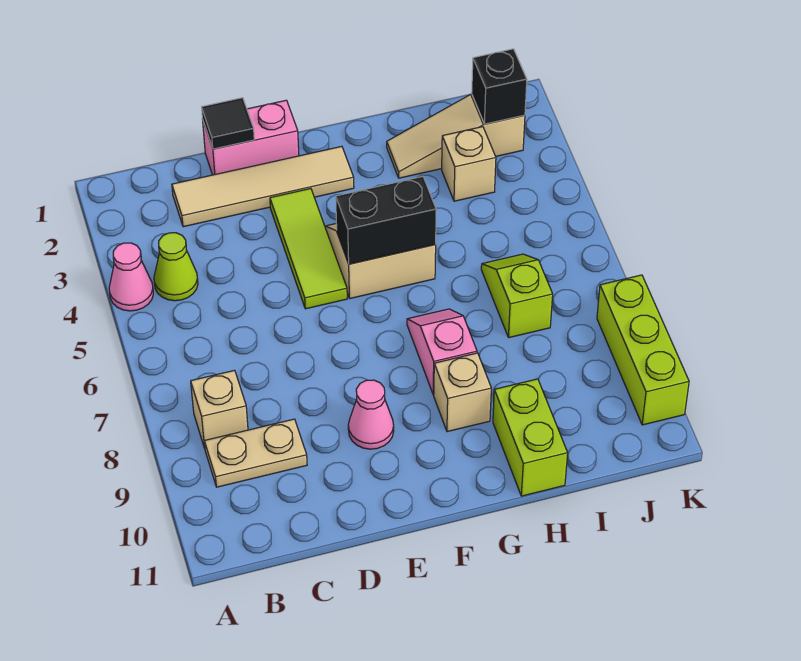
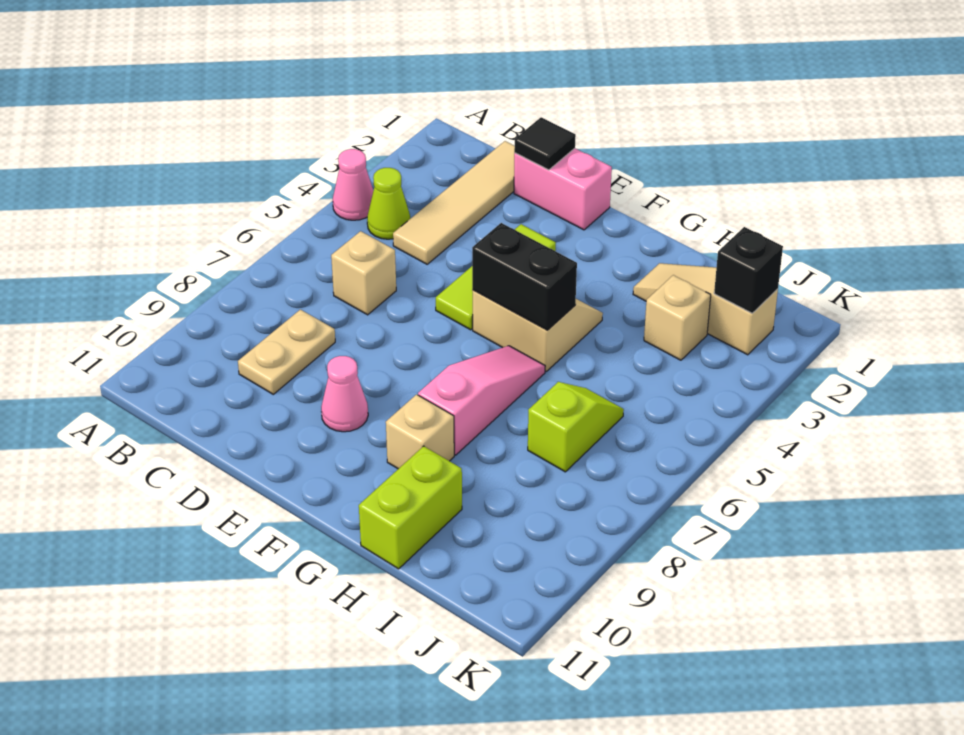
tan 1x1 brick [191,370,248,448] -> tan 1x1 brick moved to [331,231,396,315]
tan 1x2 plate [204,419,307,487] -> tan 1x2 plate turned to [238,310,335,394]
tan 1x4 tile [172,146,354,227] -> tan 1x4 tile turned to [393,141,515,264]
pink 1x2 slope [407,309,477,395] -> pink 1x3 slope [418,346,545,455]
lime 1x3 brick [597,275,689,425] -> none

